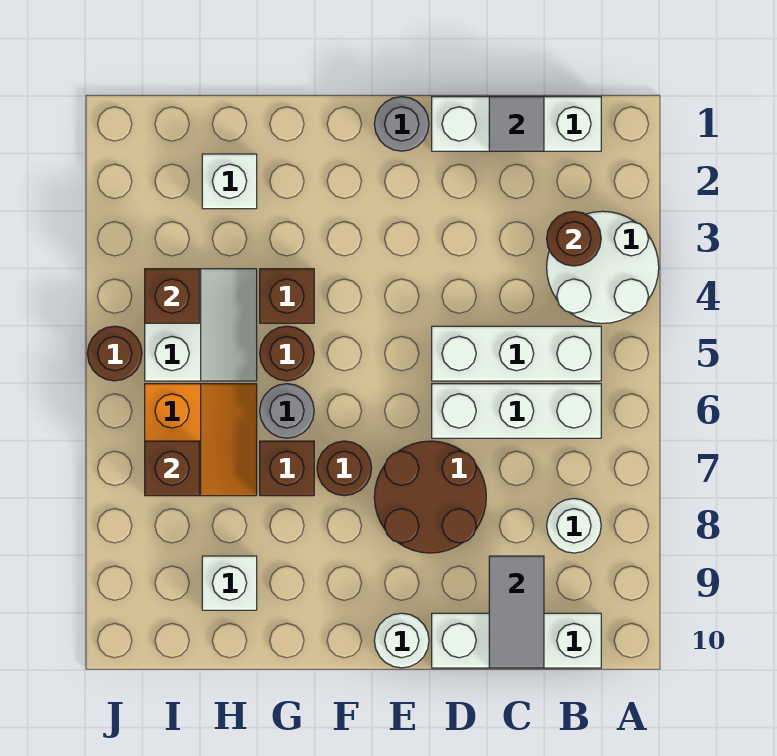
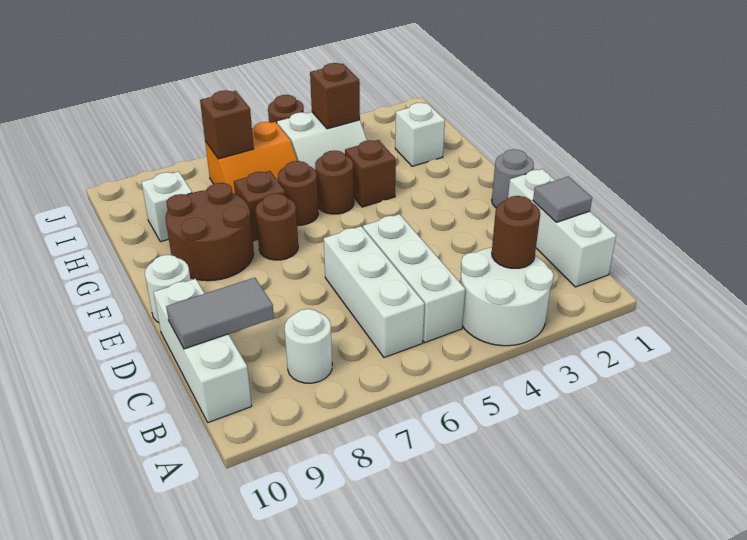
brown 2x2 round brick [374,441,486,553] -> brown 2x2 round brick moved to [165,183,254,281]
grey 1x1 round brick [260,384,314,438] -> brown 1x1 round brick [278,161,318,225]

